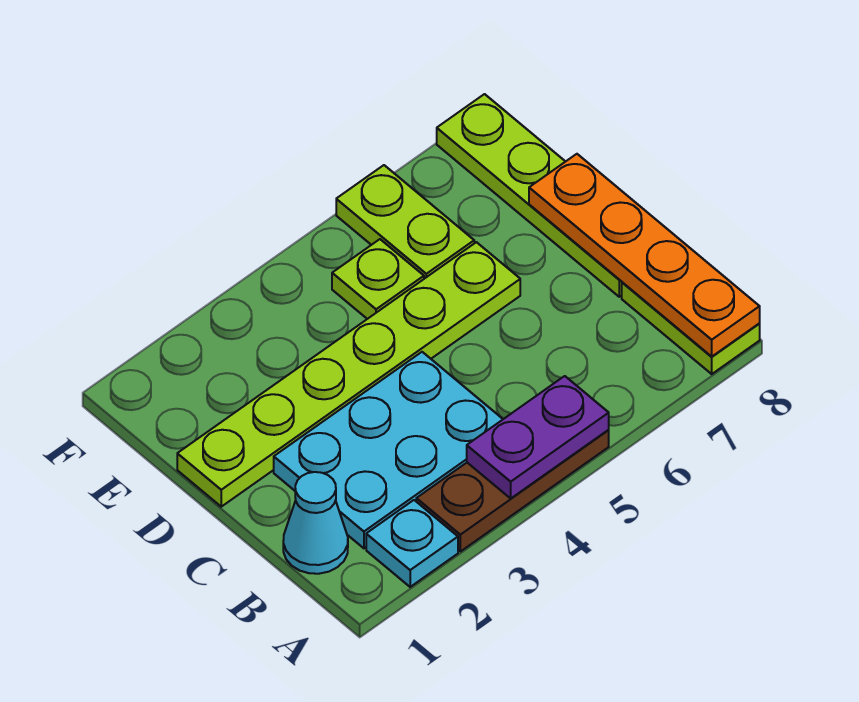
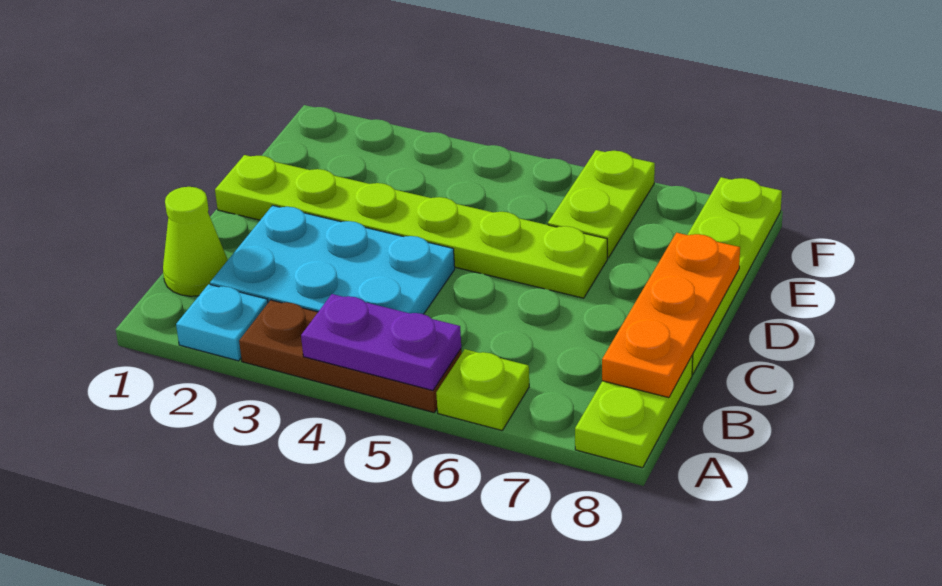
orange 1x4 plate [529,154,760,356] -> orange 1x3 plate [602,233,740,398]
cyan 1x1 cone [283,472,348,574] -> lime 1x1 cone [163,187,228,296]
lime 1x1 plate [332,239,424,319] -> lime 1x1 plate moved to [436,349,529,430]

